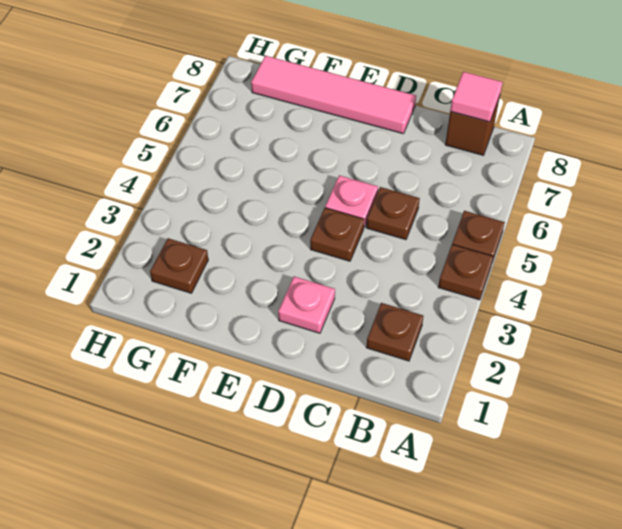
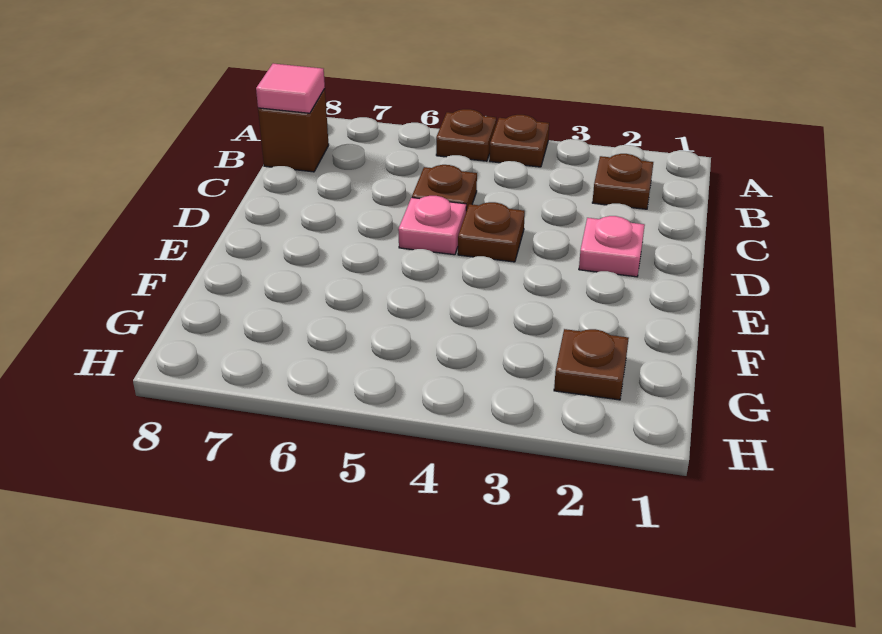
pink 1x4 tile [251,56,416,134] -> none

